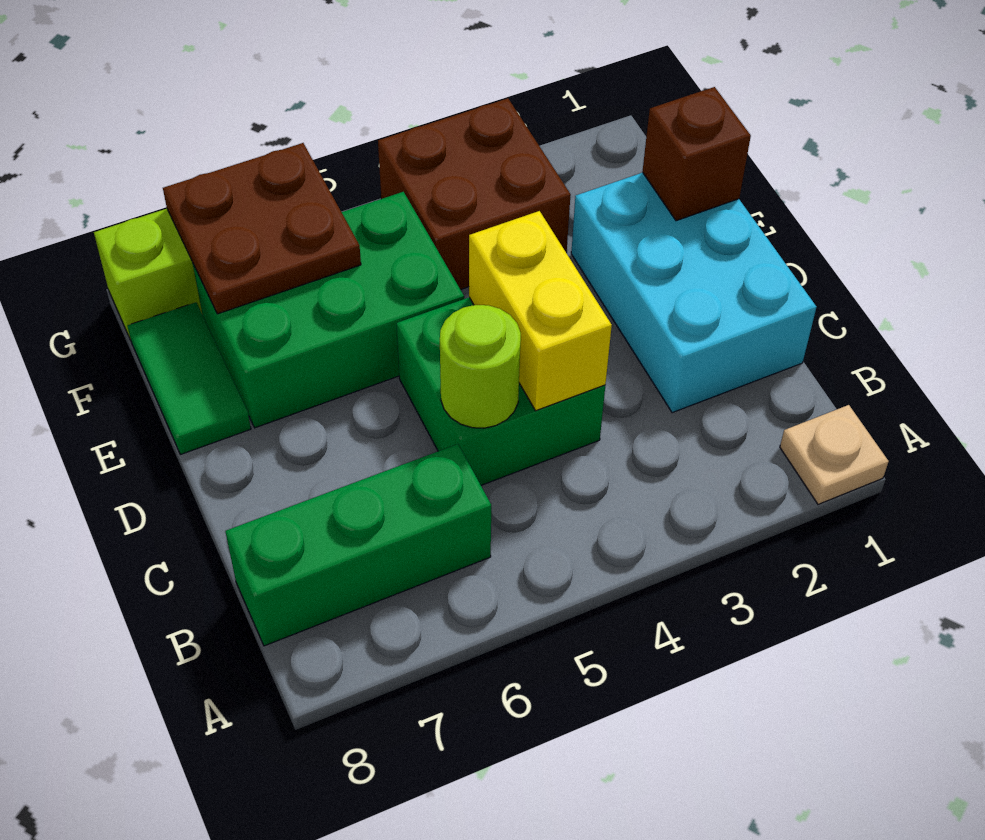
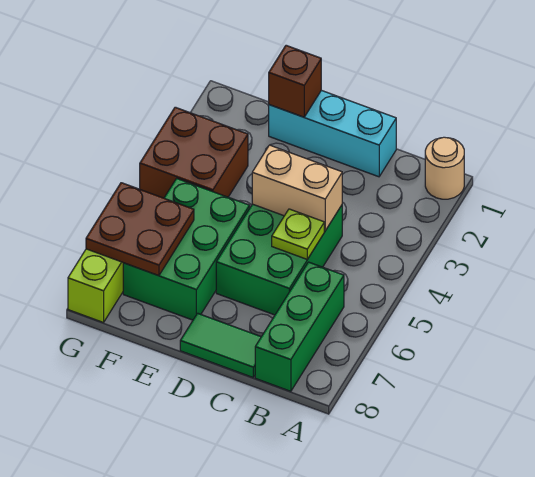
tan 1x1 plate [780,405,889,504] -> tan 1x1 round brick [425,137,464,199]
cyan 2x3 brick [571,173,817,413] -> cyan 1x3 brick [269,90,396,177]
green 2x2 brick [397,297,605,485] -> green 2x3 brick [216,204,342,315]
yellow 1x2 brick [469,211,612,411] -> tan 1x2 brick [252,145,342,231]
lime 1x1 round brick [440,305,521,428] -> lime 1x1 plate [272,209,324,259]
green 1x2 tile [128,302,251,455] -> green 1x2 tile moved to [180,313,261,377]

